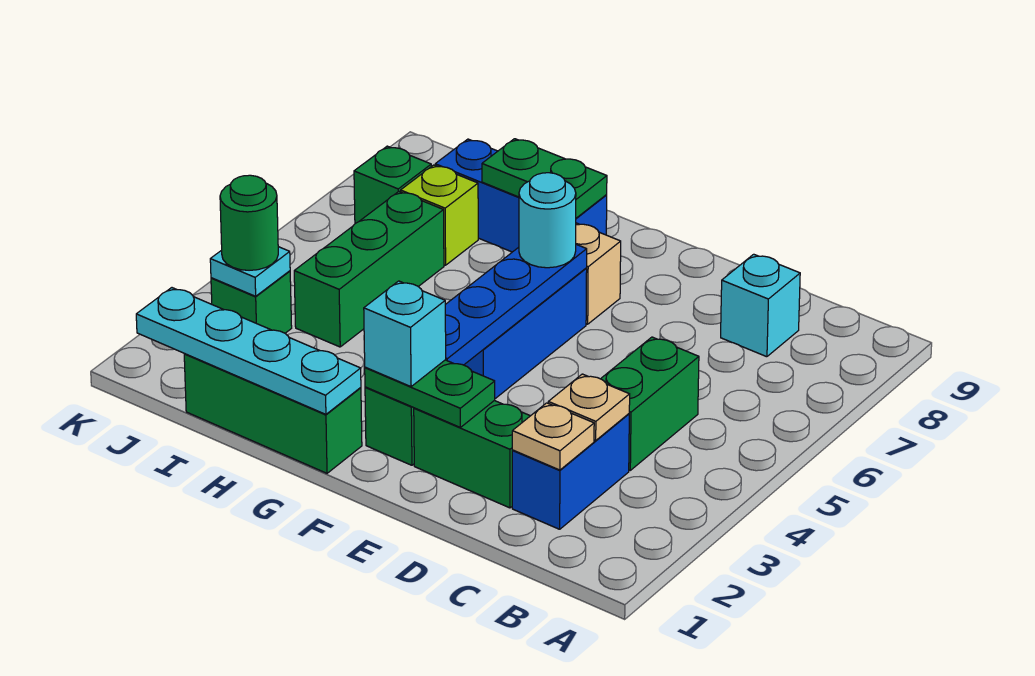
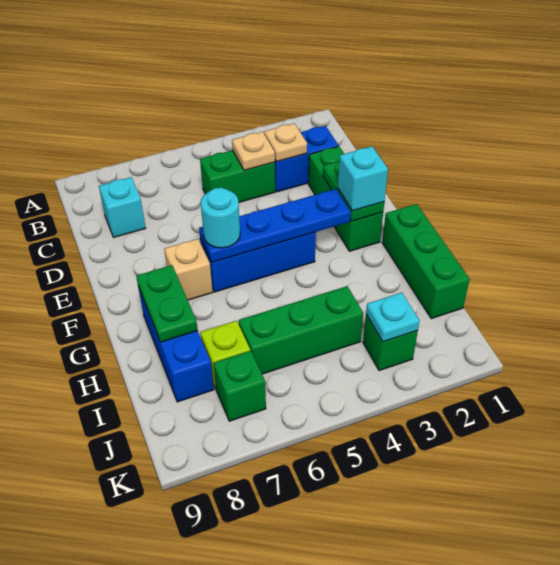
tan 1x1 plate [512,403,594,470] -> tan 1x1 plate moved to [232,132,275,170]
cyan 1x4 plate [136,288,361,414] -> none
green 1x1 round brick [220,175,278,270] -> none

